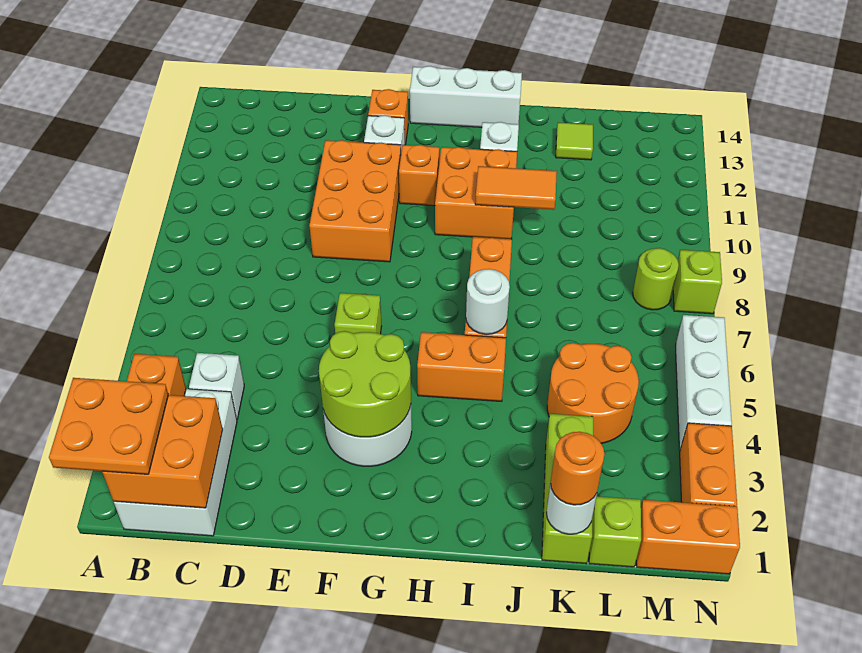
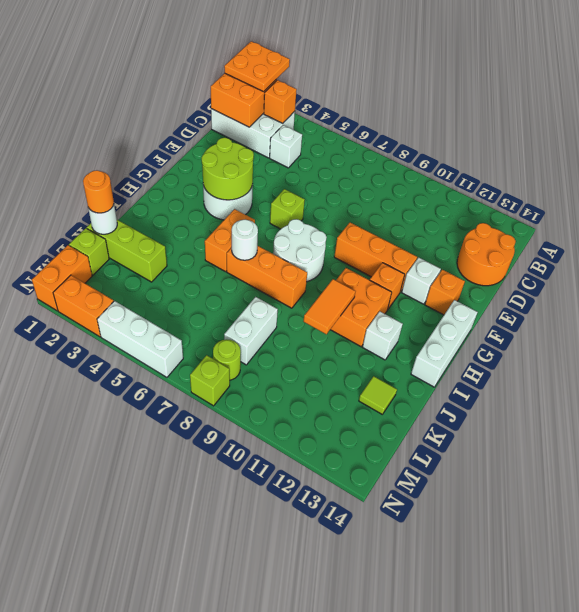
orange 2x3 brick [309,140,401,262] -> orange 1x3 brick [334,223,417,292]
none -> white 2x2 round brick [273,219,327,281]
orange 2x2 round brick [547,343,639,443] -> orange 2x2 round brick moved to [457,223,516,286]
none -> white 1x2 brick [224,297,278,365]

